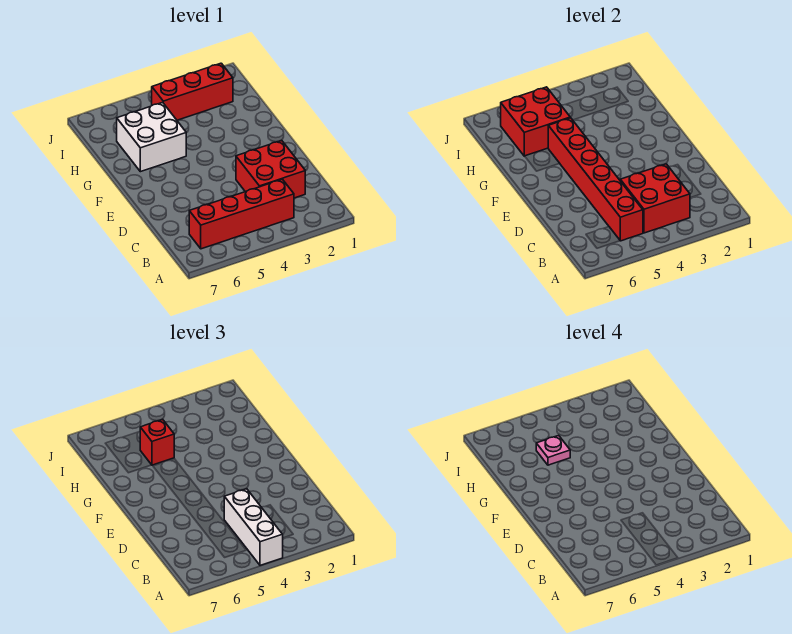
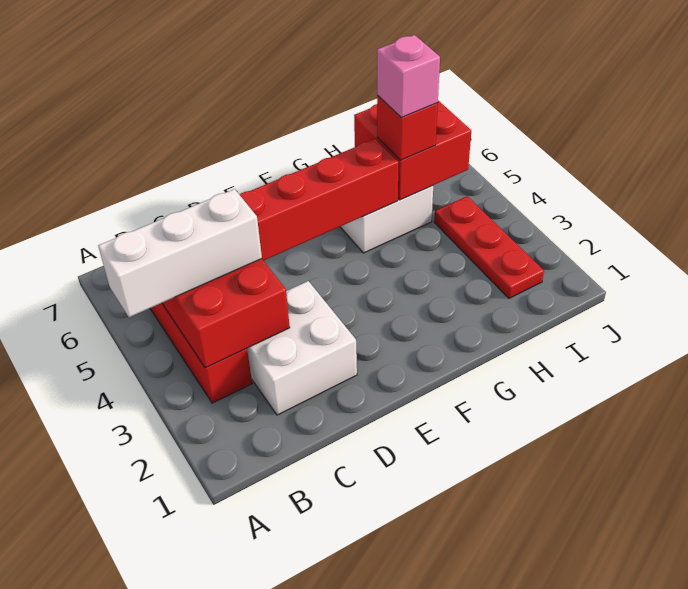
red 2x2 brick [236,141,305,198] -> white 2x2 brick [247,281,357,415]
pink 1x1 plate [536,435,570,465] -> pink 1x1 brick [377,35,440,117]
red 1x3 brick [151,63,233,120] -> red 1x3 plate [434,196,544,298]

